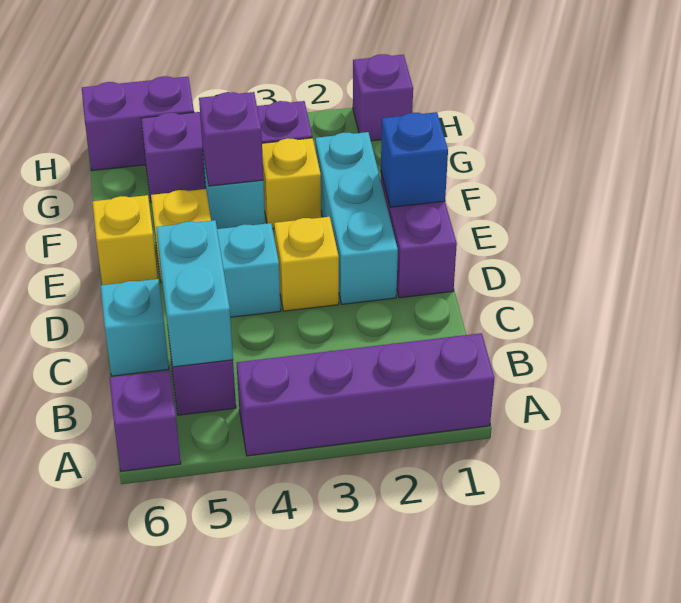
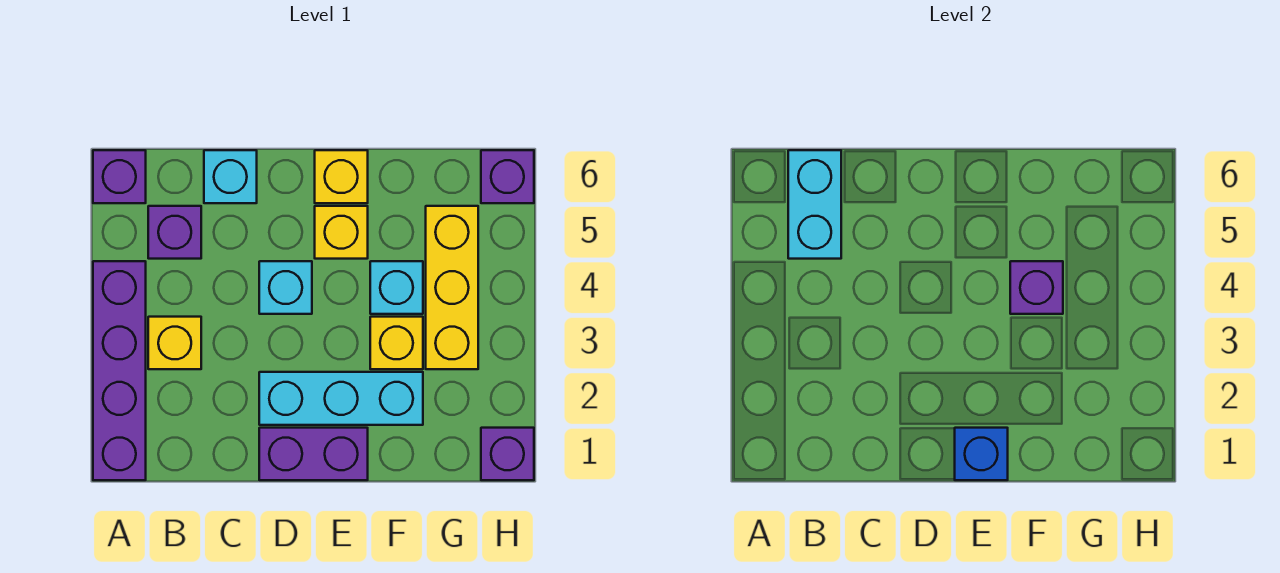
cyan 1x2 brick [156,220,233,367] -> cyan 1x2 brick turned to [788,150,841,259]
yellow 1x1 brick [274,217,339,311] -> yellow 1x1 brick moved to [148,317,201,369]
purple 1x3 brick [141,101,312,202] -> yellow 1x3 brick [426,206,478,369]
purple 1x2 brick [82,76,194,171] -> purple 1x1 brick [481,150,534,203]

